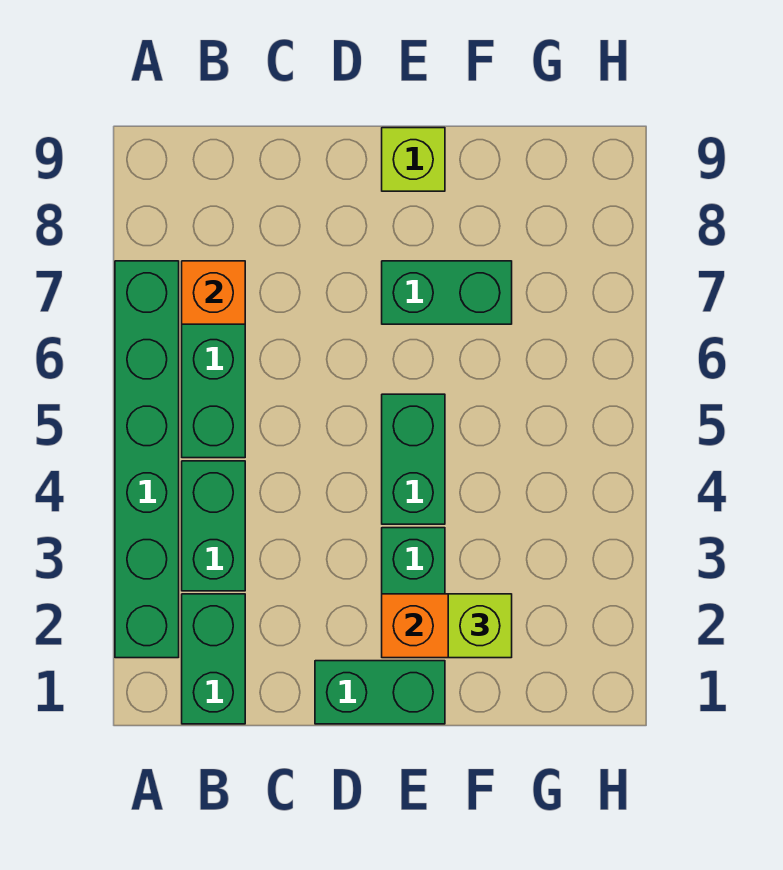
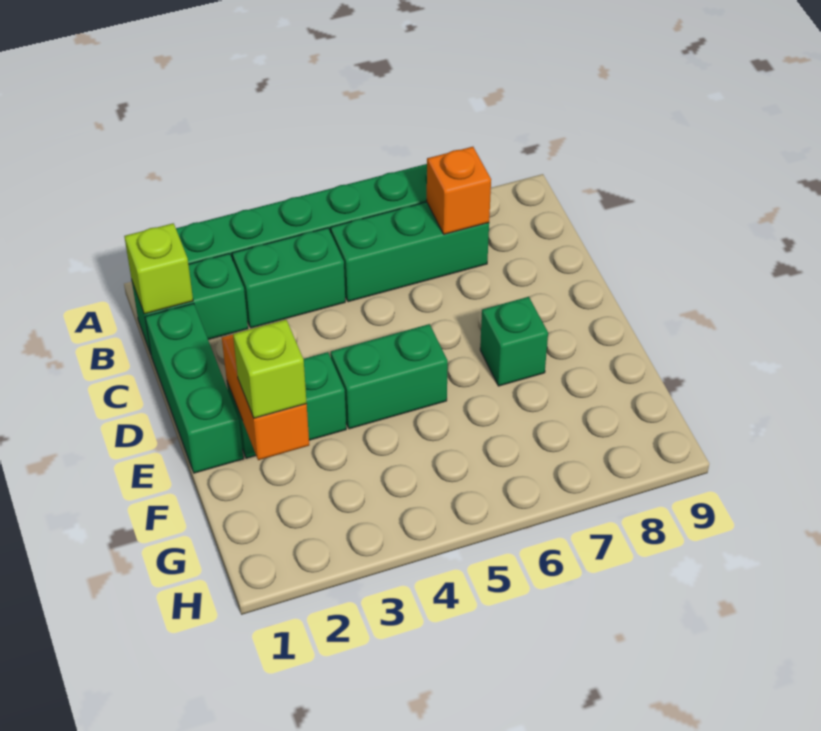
green 1x2 brick [315,661,445,724] -> green 1x3 brick [145,303,243,473]
green 1x2 brick [382,261,512,324] -> green 1x1 brick [480,297,548,386]
lime 1x1 brick [382,128,445,191] -> lime 1x1 brick moved to [124,223,193,314]

